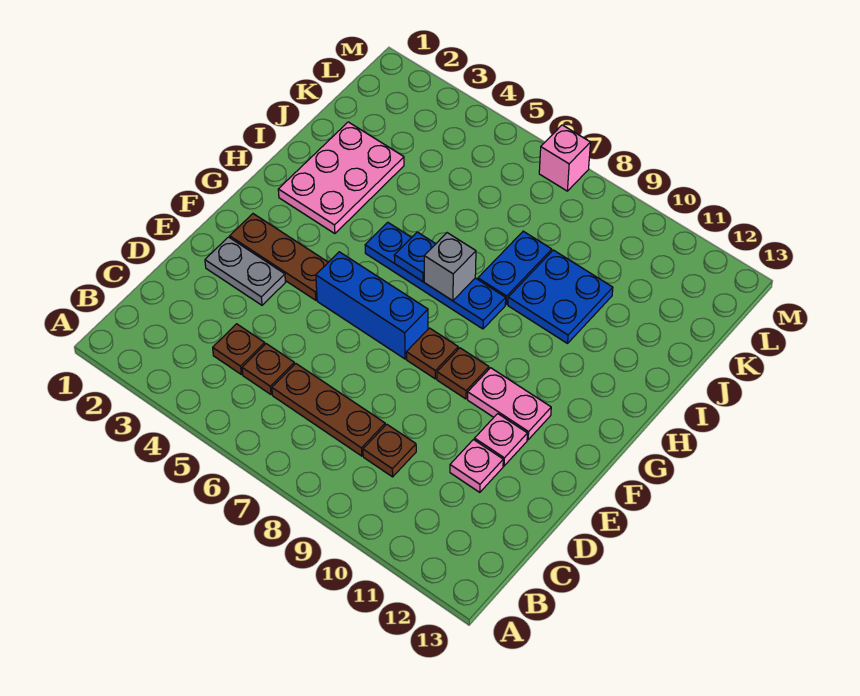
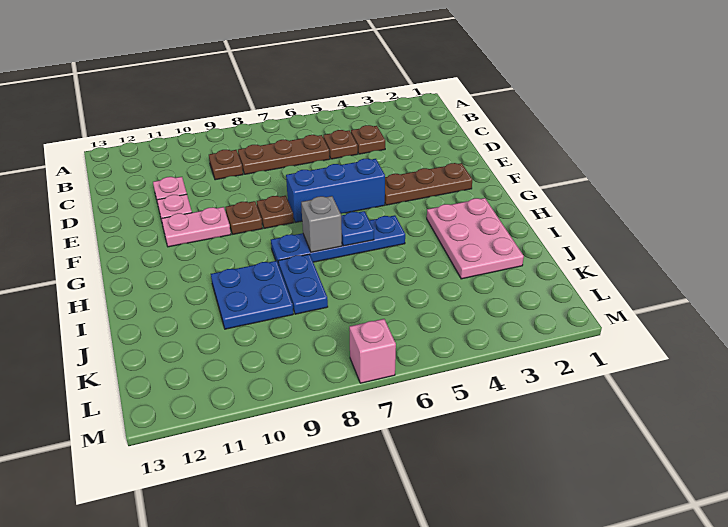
grey 1x2 plate [205,237,285,305] -> none

